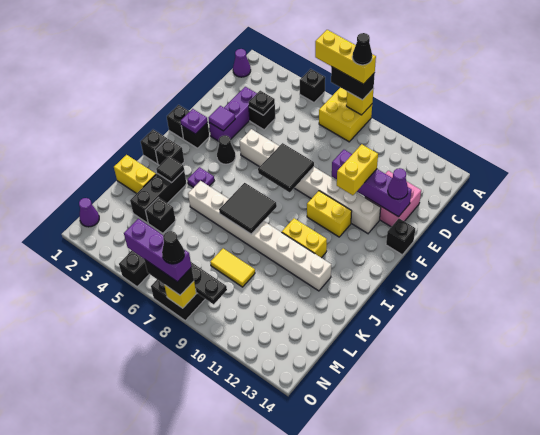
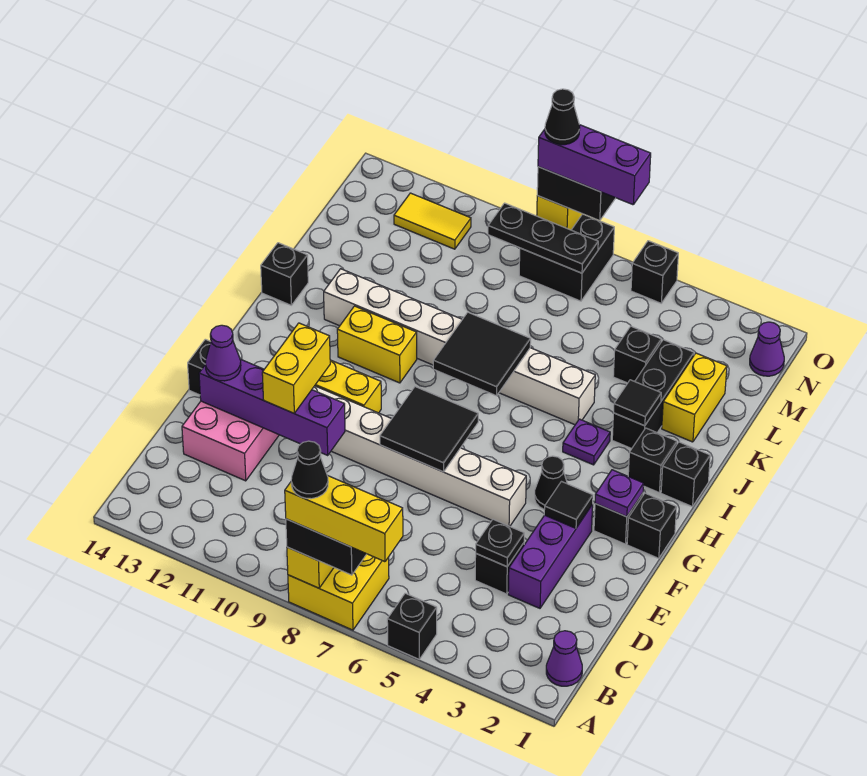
purple 1x1 tile [209,106,235,131] -> black 1x1 tile [544,482,593,528]
none -> black 1x1 brick [261,243,308,305]
yellow 1x2 brick [114,155,156,194] -> yellow 1x2 brick turned to [662,353,727,442]
yellow 1x2 tile [210,248,255,287] -> yellow 1x2 tile moved to [394,193,471,249]

